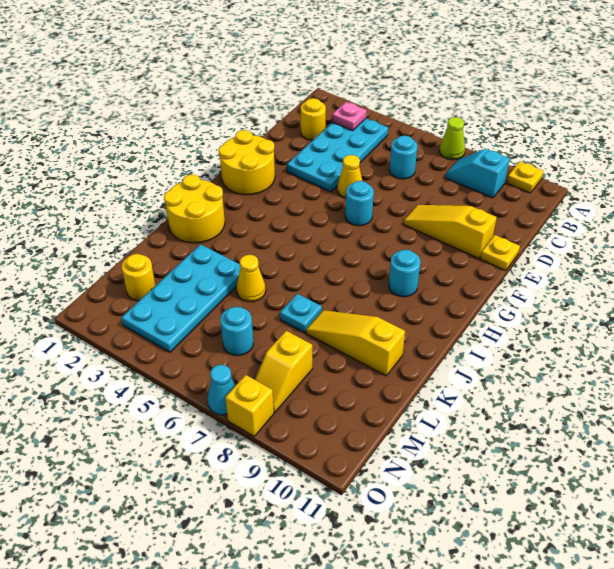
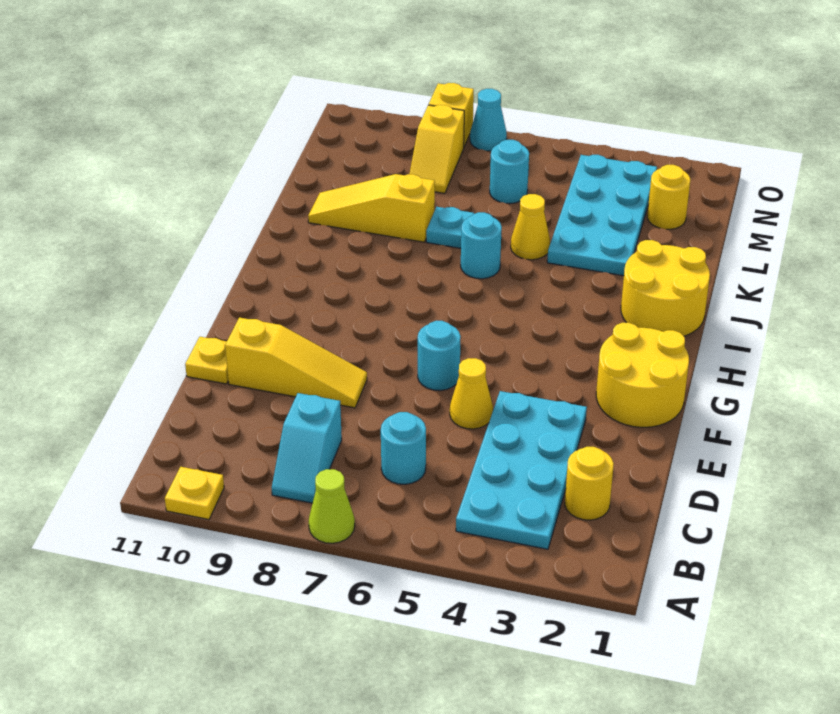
pink 1x1 plate [332,102,367,131] -> none
cyan 1x2 slope [445,149,510,198] -> cyan 1x2 slope turned to [272,393,342,503]
cyan 1x1 round brick [389,250,420,297] -> cyan 1x1 round brick moved to [461,212,502,279]
yellow 1x3 slope [306,310,405,376] -> yellow 1x3 slope turned to [308,174,435,242]
yellow 1x2 slope [254,331,312,413] -> yellow 1x2 slope turned to [410,105,464,193]

